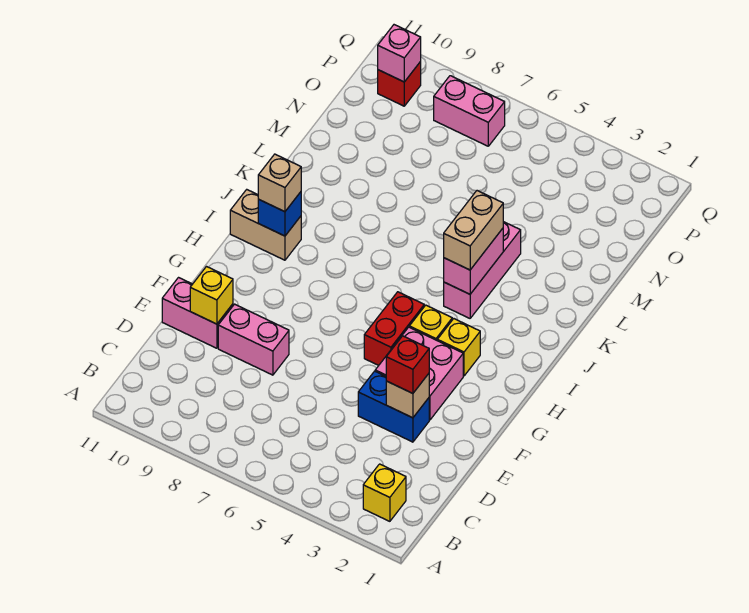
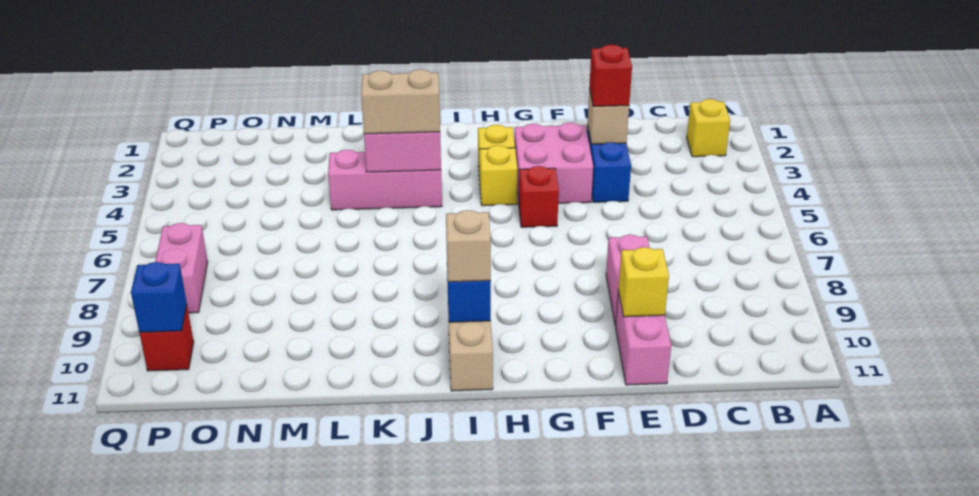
red 1x2 brick [364,292,424,365] -> red 1x1 brick [519,166,559,227]
pink 1x1 brick [378,25,421,82] -> blue 1x1 brick [131,262,187,332]

